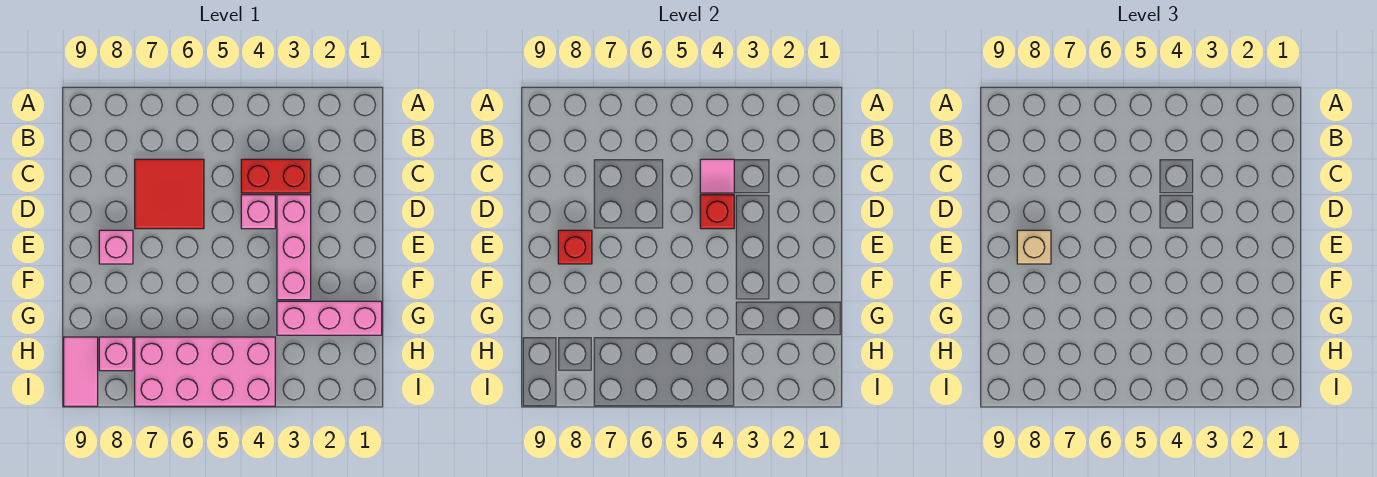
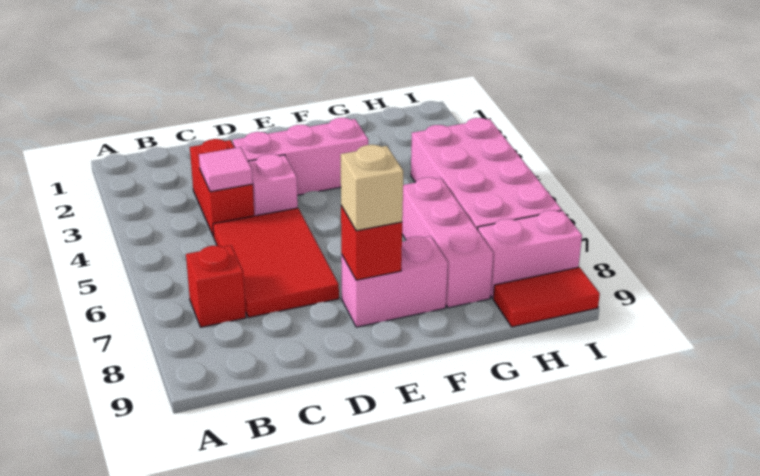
red 2x2 tile [135,159,204,229] -> red 2x3 tile [213,208,339,317]
red 1x1 brick [700,195,734,229] -> red 1x1 brick moved to [186,245,246,327]
pink 1x1 brick [99,230,133,264] -> pink 1x2 brick [341,236,448,327]
pink 1x3 brick [277,301,382,335] -> pink 1x3 brick moved to [402,177,493,308]
pink 1x1 brick [99,337,133,371] -> pink 1x2 brick [478,210,582,298]
pink 1x2 tile [64,337,98,406] -> red 1x2 tile [493,267,600,327]

